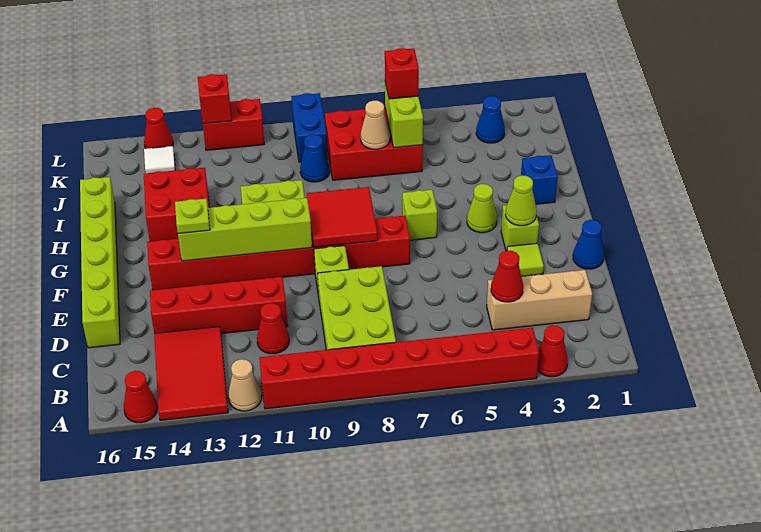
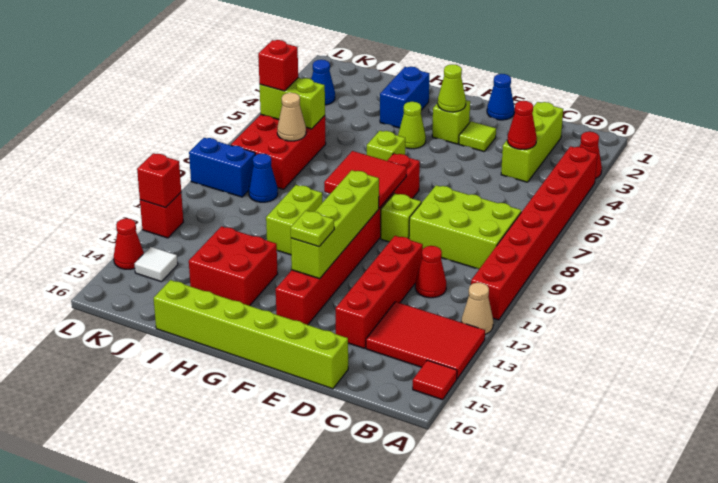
red 1x1 cone [124,371,158,423] -> red 1x1 tile [413,360,457,400]
tan 1x3 brick [487,270,592,330] -> lime 1x3 brick [501,102,563,182]
blue 1x1 brick [521,155,558,204] -> blue 1x2 brick [380,67,429,128]
red 1x2 brick [203,99,264,150] -> red 1x1 brick [140,193,183,238]

